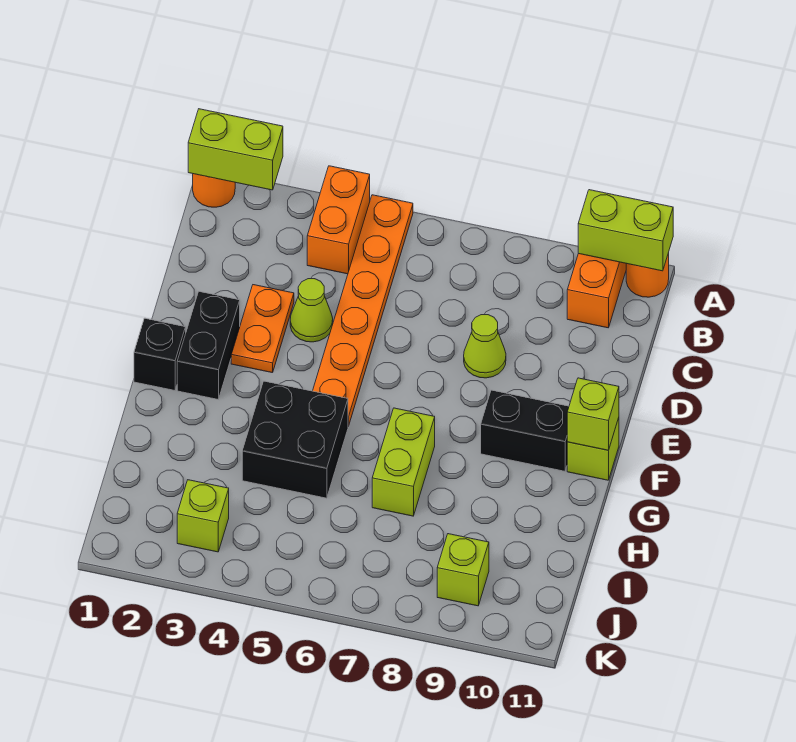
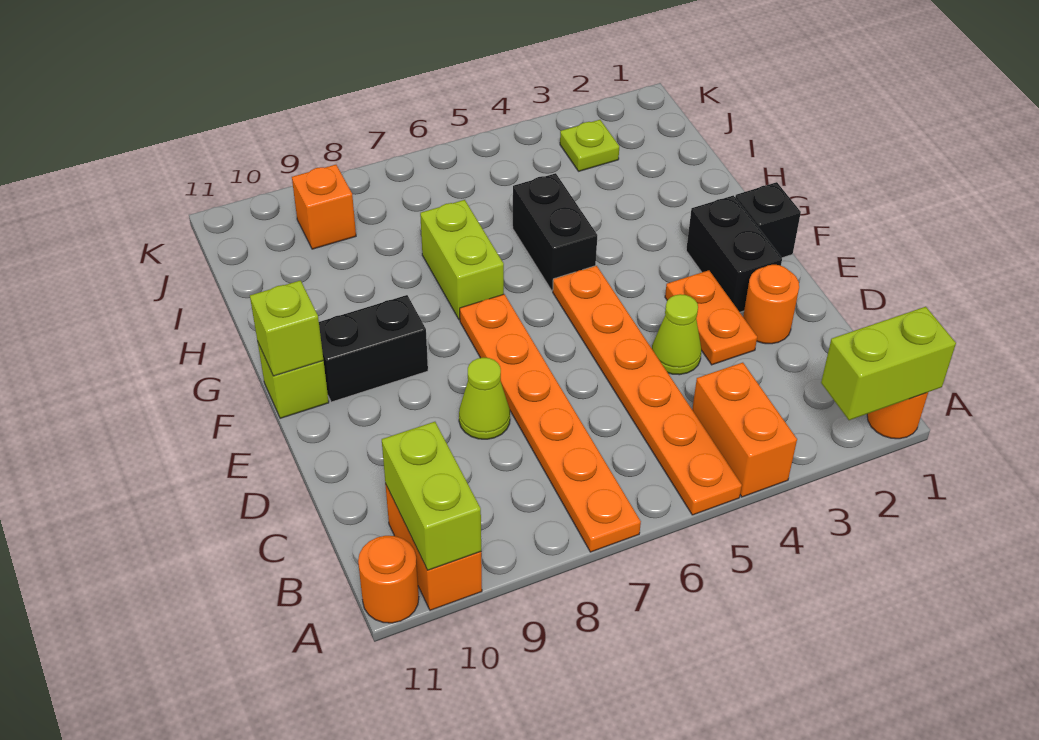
none -> orange 1x6 plate [460,294,641,552]
lime 1x2 brick [578,190,673,271] -> lime 1x2 brick turned to [382,422,481,570]
none -> orange 1x1 round brick [743,265,799,344]
black 2x2 brick [242,381,348,498] -> black 1x2 brick [513,173,597,291]
lime 1x1 brick [177,480,229,552] -> lime 1x1 plate [560,120,619,171]
lime 1x1 brick [437,534,489,606] -> orange 1x1 brick [292,165,356,249]

